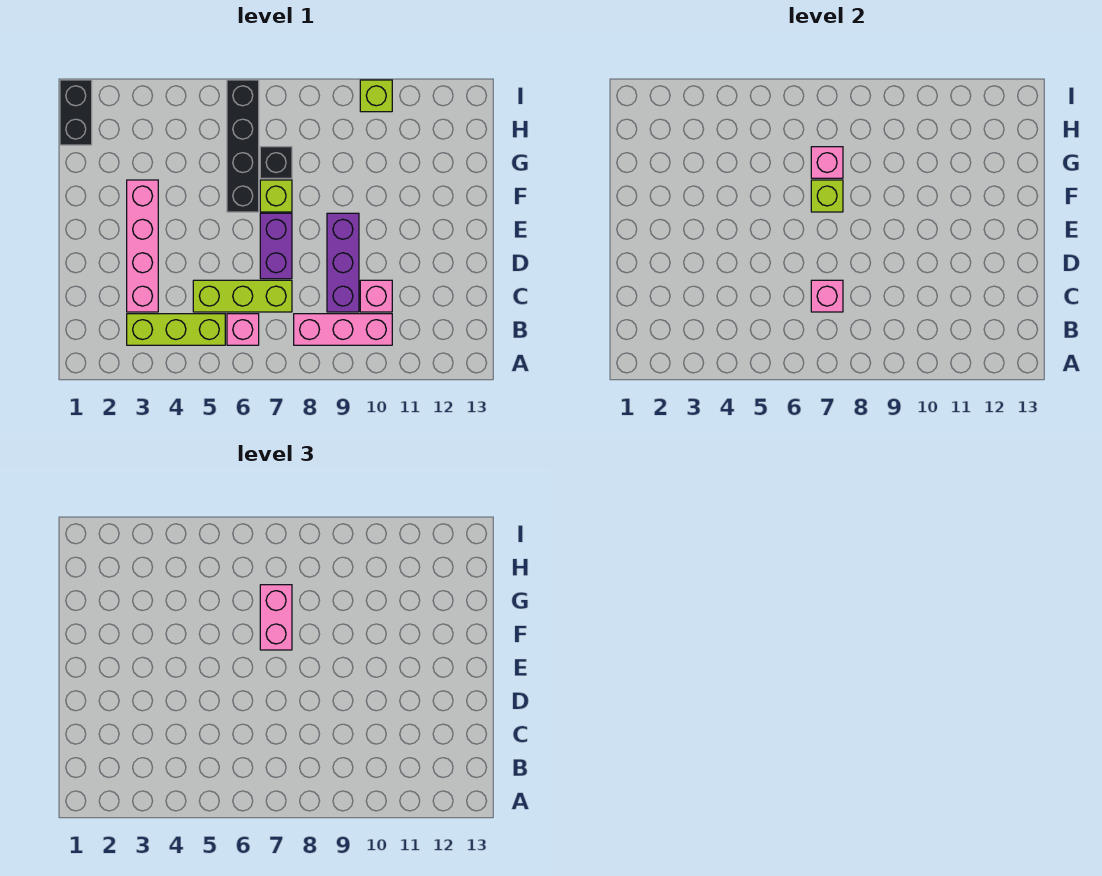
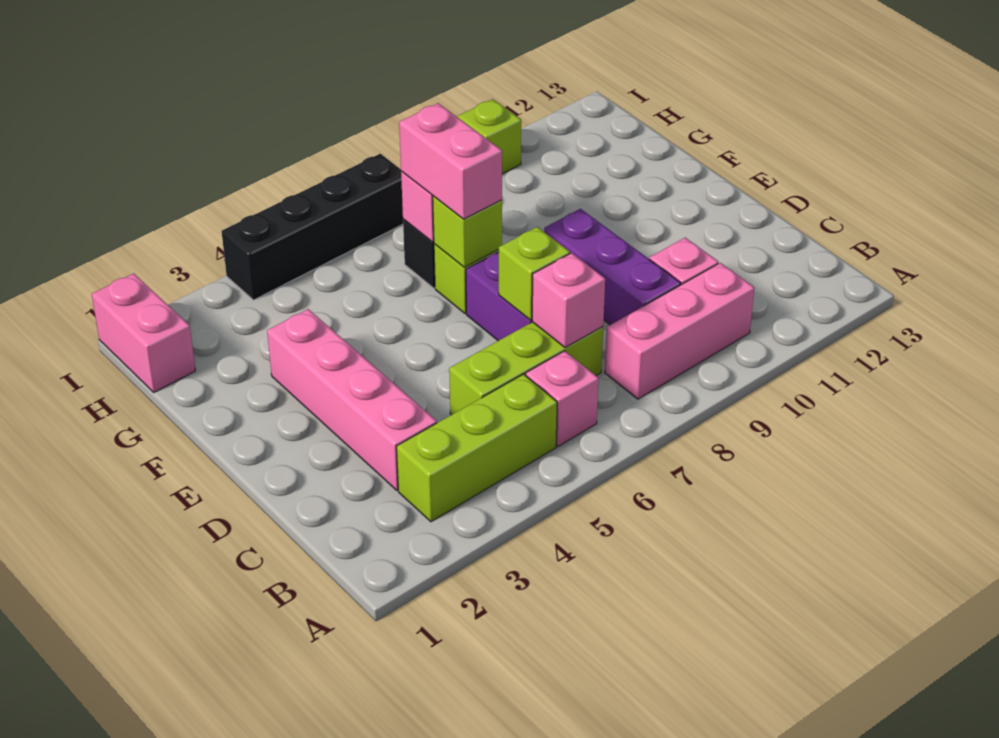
none -> lime 1x1 brick [499,227,570,320]
black 1x4 brick [227,80,259,212] -> black 1x4 brick turned to [222,154,403,300]
black 1x2 brick [60,80,92,145] -> pink 1x2 brick [92,273,195,392]

